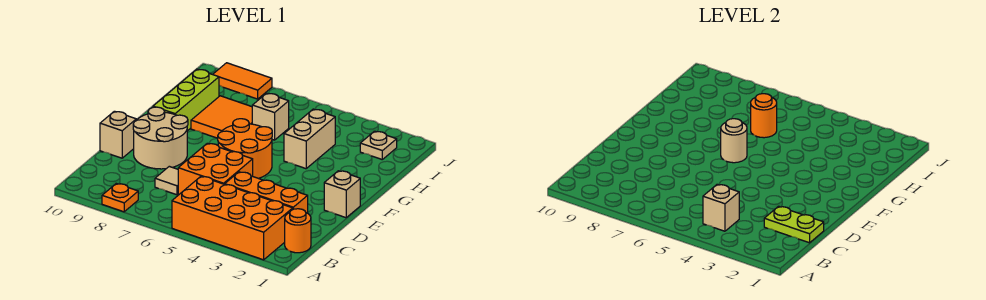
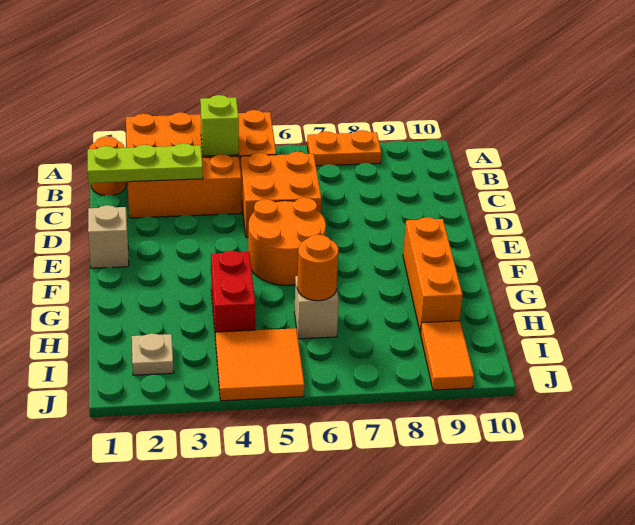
orange 1x1 plate [102,184,138,212] -> orange 1x2 plate [307,130,381,166]
tan 1x1 brick [703,184,739,231] -> lime 1x1 brick [200,95,239,156]
lime 1x2 plate [764,206,824,243] -> lime 1x3 plate [88,143,203,183]
tan 1x1 tile [155,166,178,195] -> none
tan 2x2 round brick [133,107,188,169] -> none
tan 1x1 brick [100,111,136,158] -> none
tan 1x1 round brick [721,119,747,163] -> none
lime 1x3 brick [153,69,219,131] -> orange 1x3 brick [403,217,463,333]
tan 1x2 brick [284,109,335,169] -> red 1x2 brick [211,251,255,341]
orange 2x2 tile [191,96,252,138] -> orange 2x2 tile moved to [216,328,304,401]
orange 1x2 tile [213,63,272,99] -> orange 1x2 tile turned to [420,321,474,390]

